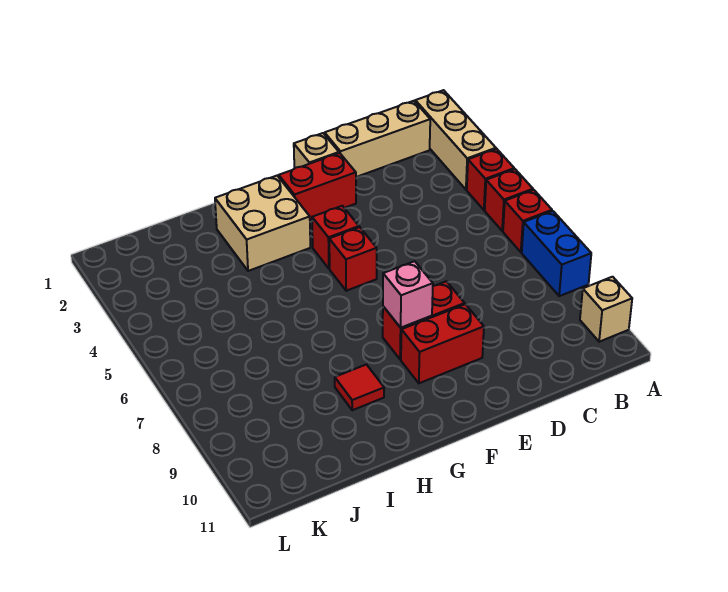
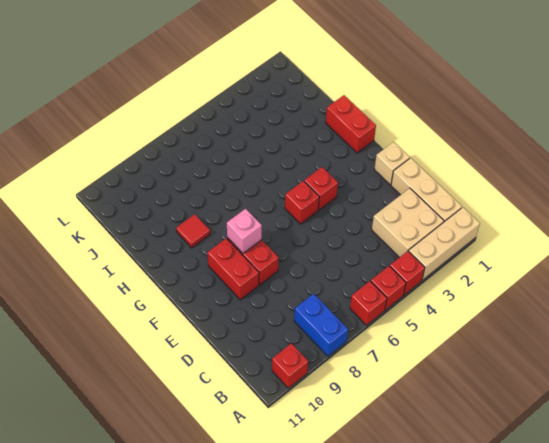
blue 1x2 brick [522,211,591,296] -> blue 1x2 brick turned to [294,294,348,356]
tan 1x1 brick [580,277,632,342] -> red 1x1 brick [272,343,308,388]
red 1x2 brick [279,153,356,220] -> red 1x2 brick moved to [326,95,376,153]
tan 2x2 brick [215,176,310,271] -> tan 2x2 brick moved to [372,188,444,257]

